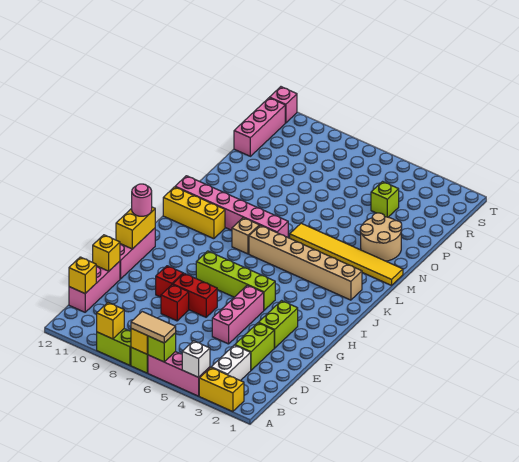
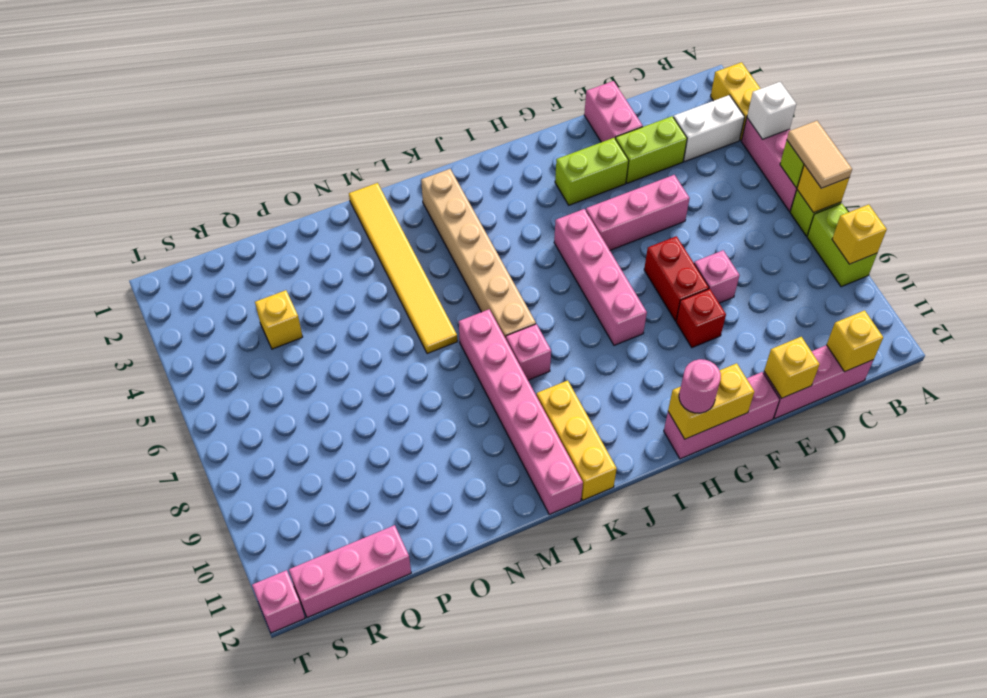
none -> pink 1x2 brick [584,81,643,142]
red 1x1 brick [161,284,189,321] -> pink 1x1 brick [694,250,739,303]
lime 1x4 brick [196,251,275,310] -> pink 1x4 brick [554,209,647,345]
tan 1x1 brick [232,218,259,254] -> pink 1x1 brick [506,324,551,380]
tan 2x2 round brick [360,213,402,261] -> none
lime 1x1 brick [371,182,399,217] -> yellow 1x1 brick [255,290,303,349]

